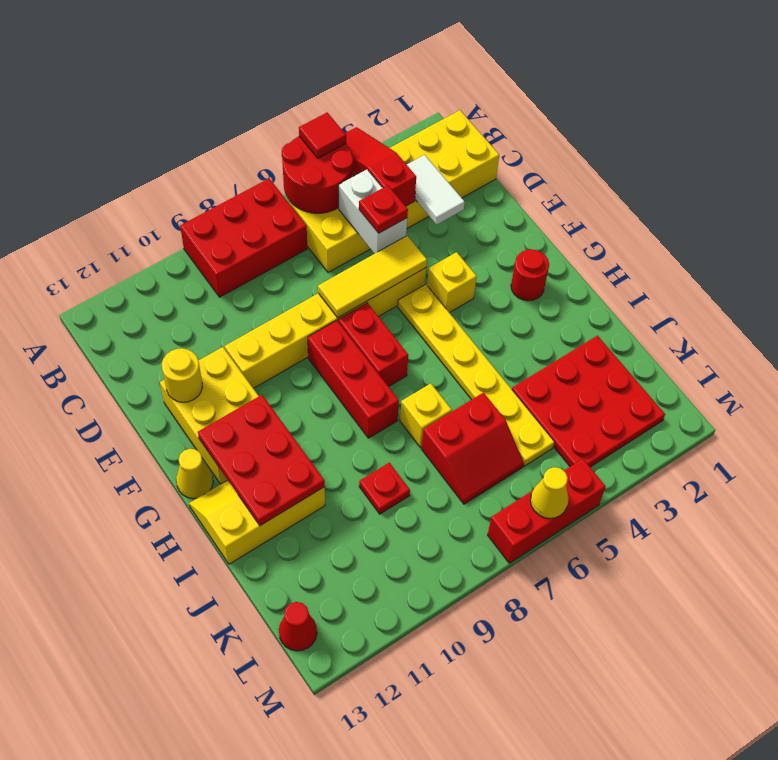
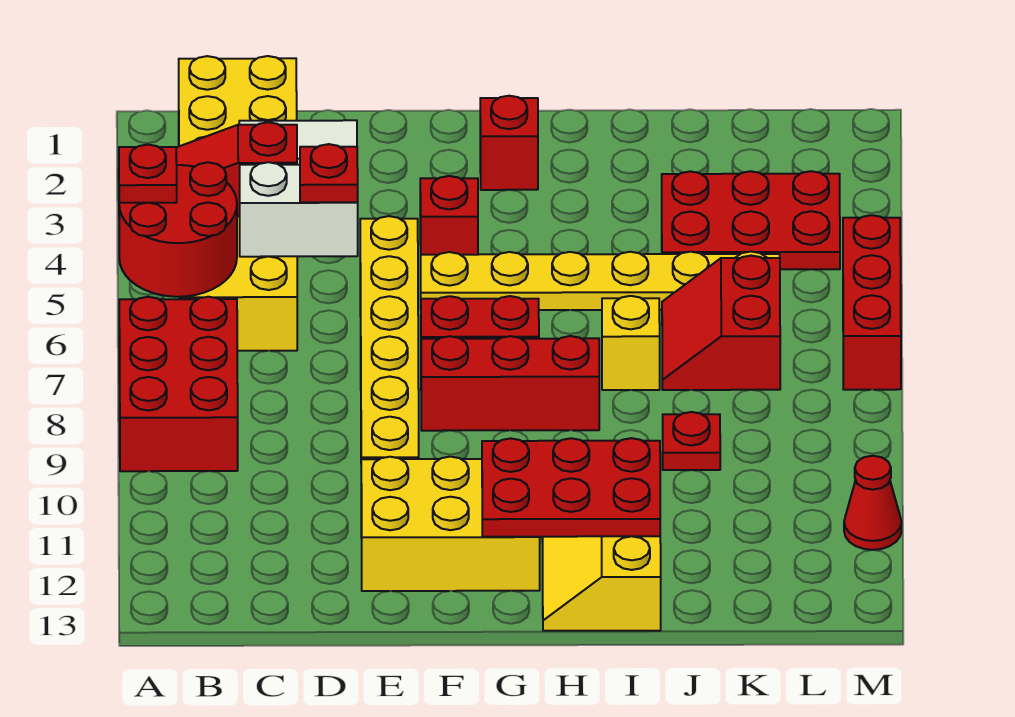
red 1x1 tile [299,112,346,158] -> red 1x1 plate [119,145,177,203]
yellow 1x3 tile [318,236,427,318] -> none
yellow 1x1 round brick [162,348,202,402] -> none
yellow 1x1 brick [427,252,477,313] -> red 1x1 brick [420,176,478,255]
red 1x1 round brick [511,249,549,301] -> red 1x1 brick [480,96,538,190]
yellow 1x1 cone [176,449,213,499] -> none
red 3x3 plate [512,336,665,467] -> red 2x3 plate [662,171,840,269]
red 2x2 slope [421,393,524,504] -> red 2x2 slope turned to [662,256,780,390]
red 1x1 cone [279,602,317,651] -> red 1x1 cone moved to [844,456,901,550]
yellow 1x1 cone [530,467,569,518] -> none

